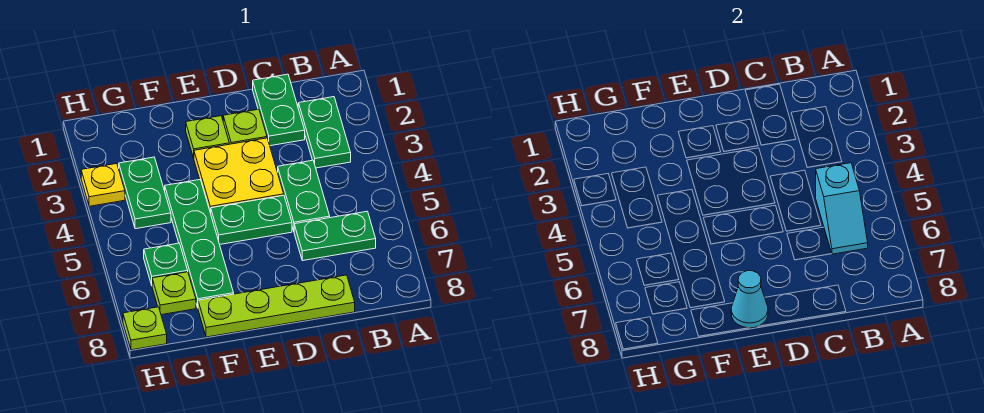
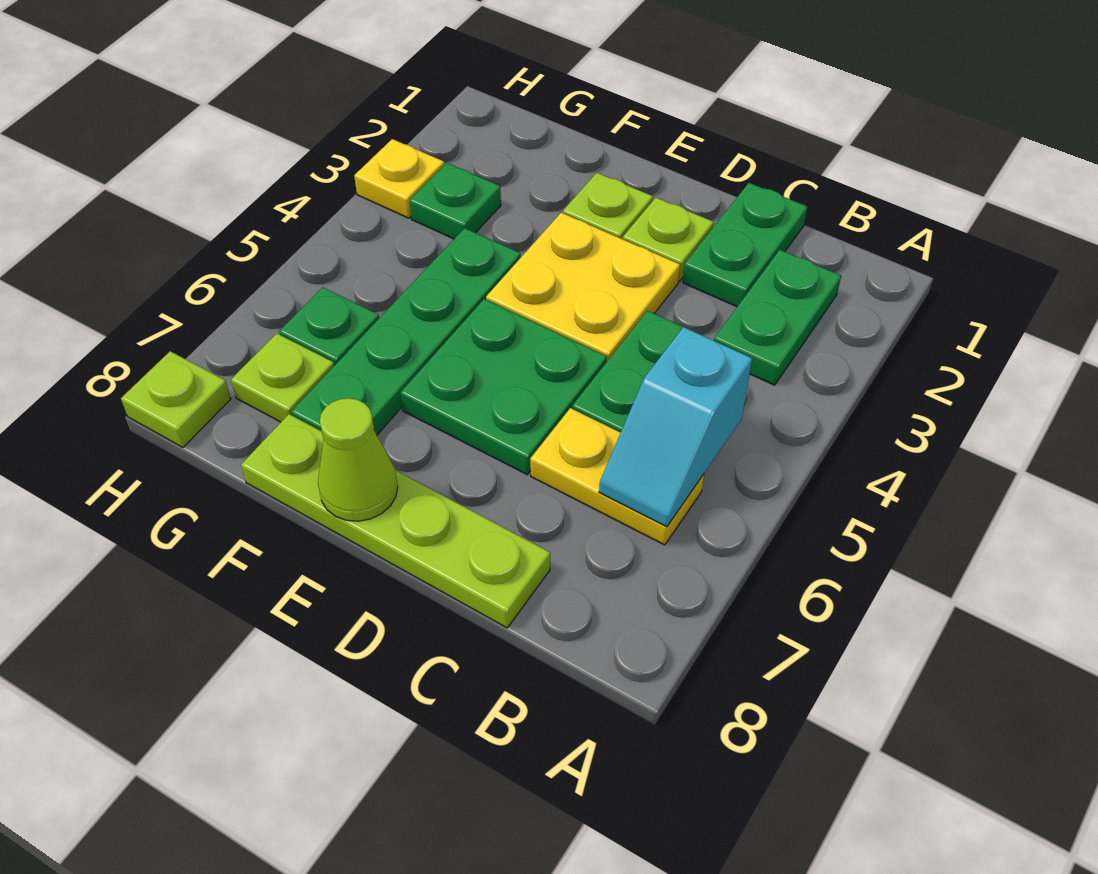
green 1x2 plate [294,211,376,261] -> yellow 1x2 plate [530,408,704,545]
green 1x2 plate [211,195,292,244] -> green 2x2 plate [400,299,607,475]
cyan 1x1 cone [731,271,768,328] -> lime 1x1 cone [318,398,398,521]
green 1x2 plate [119,157,171,229] -> green 1x1 plate [410,163,501,239]

